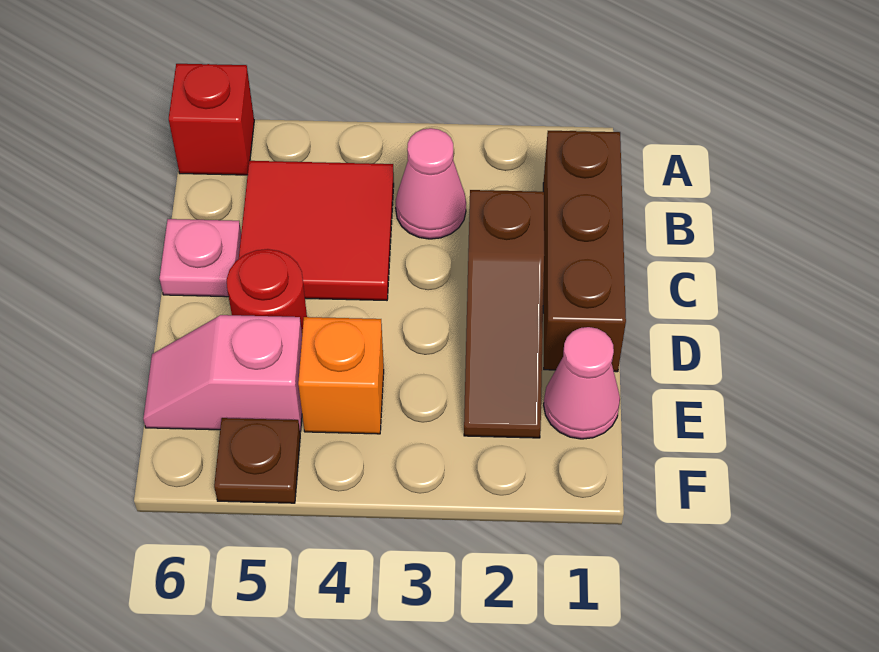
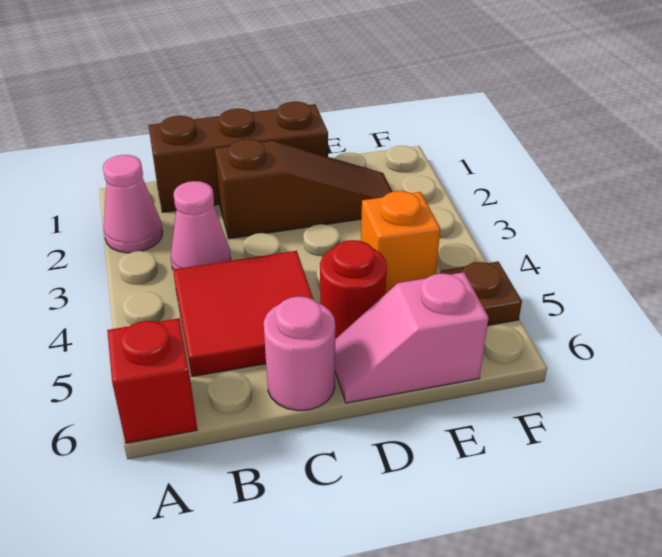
pink 1x1 plate [159,219,241,297] -> pink 1x1 round brick [264,296,335,411]
pink 1x1 cone [544,327,620,439] -> pink 1x1 cone moved to [103,155,163,253]
pink 1x2 slope [143,315,302,432] -> pink 1x2 slope turned to [335,272,489,403]

